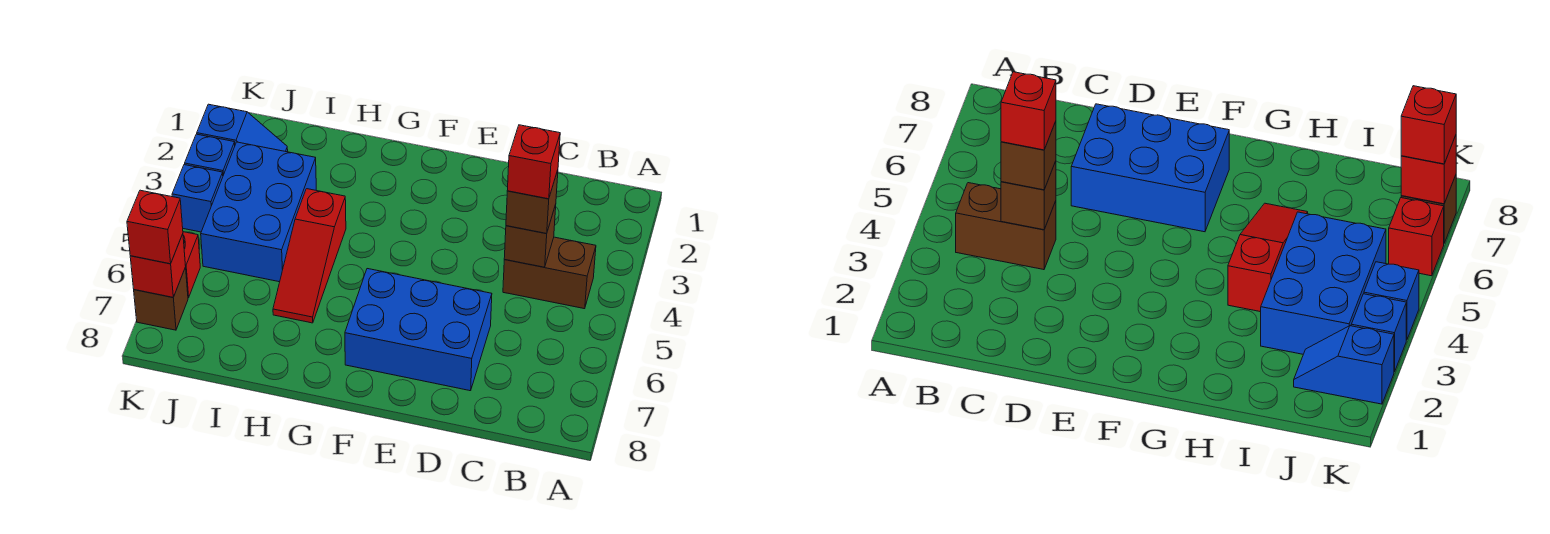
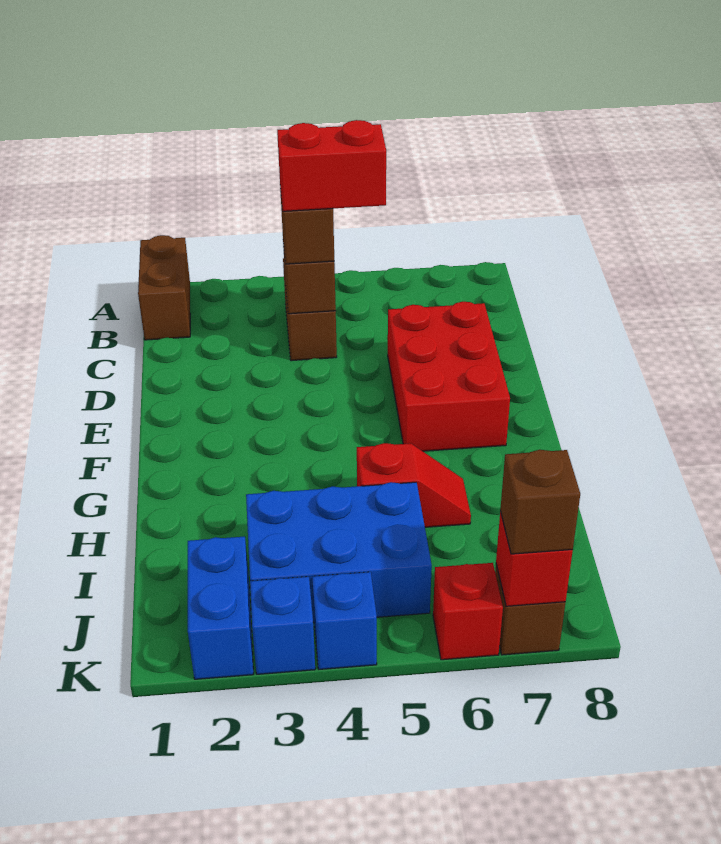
none -> brown 1x2 brick [138,235,190,340]
red 1x1 brick [507,125,560,199] -> red 1x2 brick [277,120,386,211]
blue 2x3 brick [345,269,492,391] -> red 2x3 brick [388,302,510,451]
red 1x3 slope [273,189,346,323] -> red 1x2 slope [357,443,471,527]
blue 1x2 slope [197,104,288,152] -> blue 1x2 brick [188,537,253,679]
red 1x1 brick [127,190,183,264] -> brown 1x1 brick [500,450,580,554]

